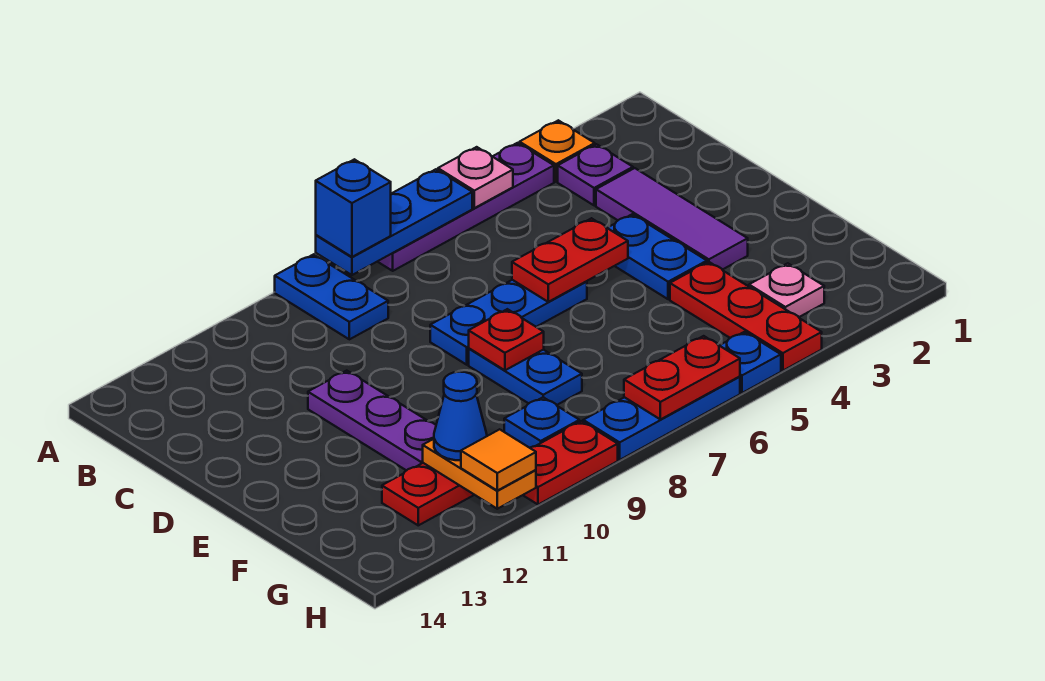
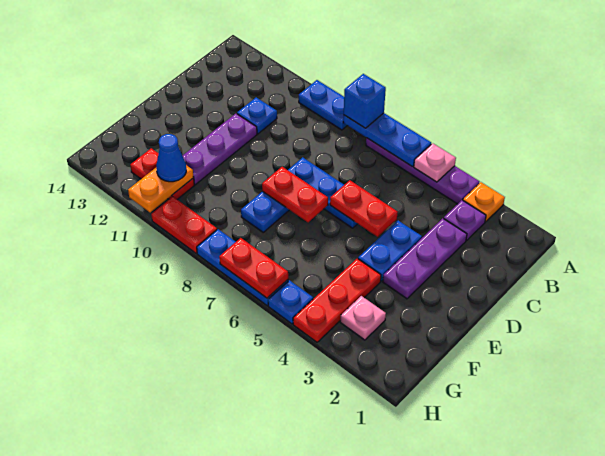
blue 1x2 plate [275,254,388,339] -> blue 1x2 plate turned to [299,80,347,130]
purple 1x3 tile [596,168,748,270] -> purple 1x3 plate [383,218,467,299]
red 1x1 plate [469,309,544,370] -> red 1x2 plate [262,167,328,222]
blue 1x1 plate [504,397,579,448] -> blue 1x1 plate moved to [237,97,277,134]
orange 1x1 tile [461,429,536,491] -> none

